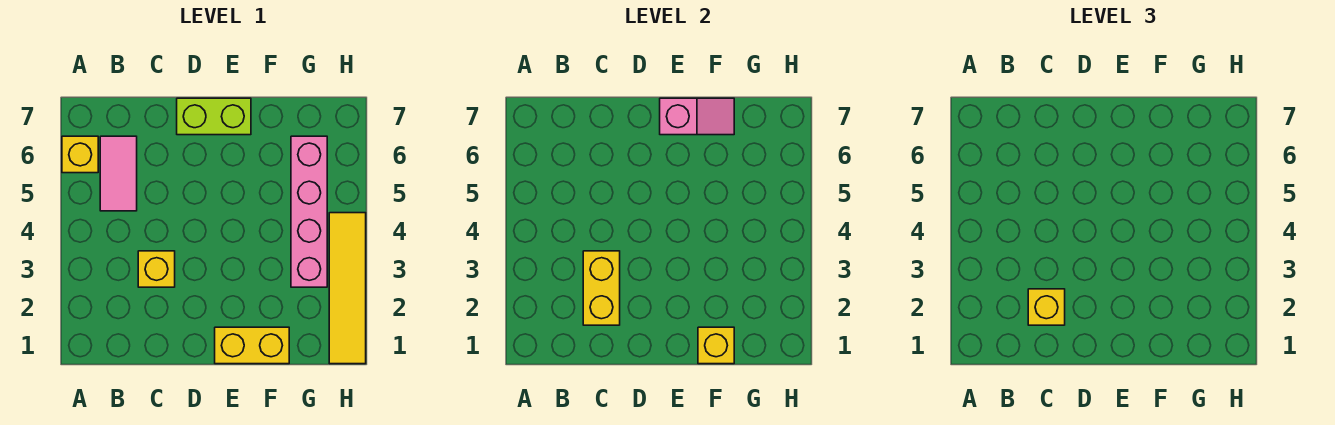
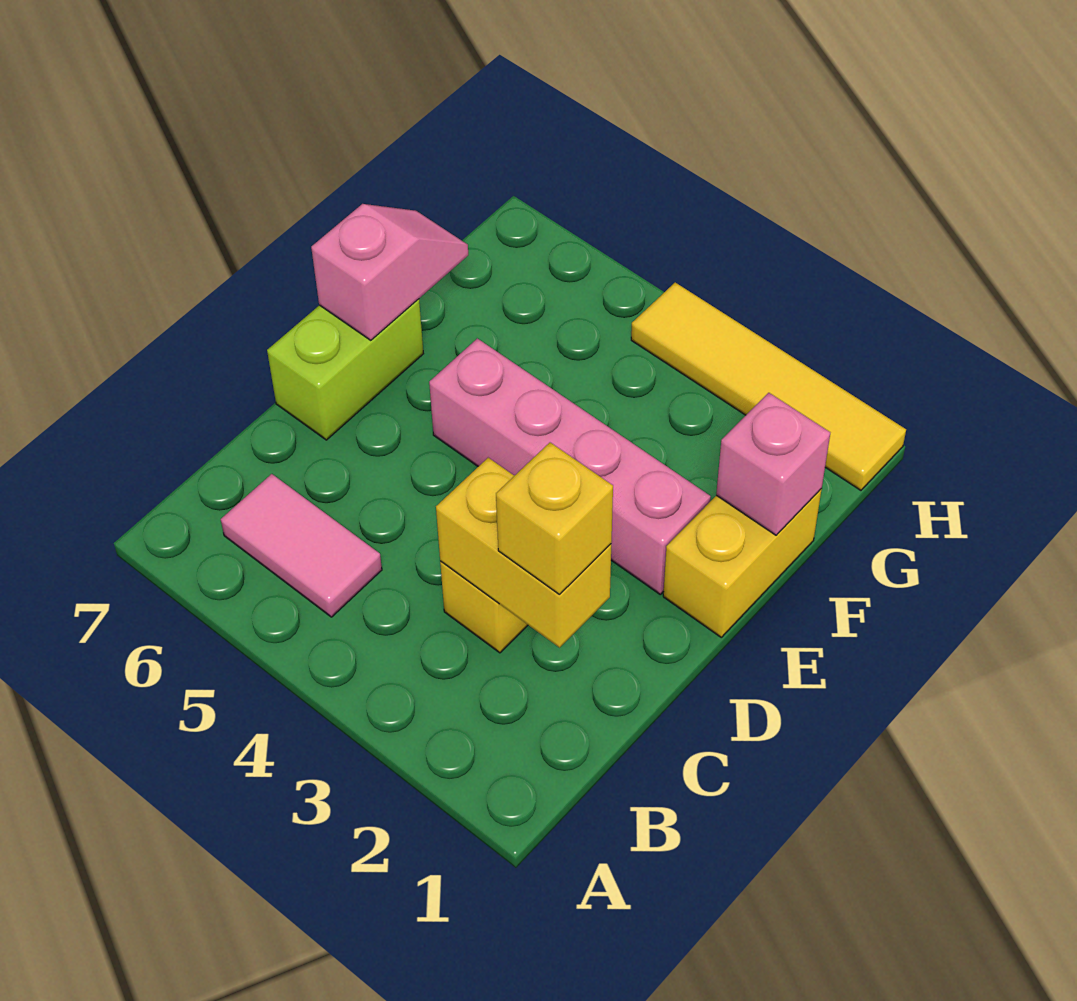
yellow 1x1 brick [62,136,98,173] -> none
yellow 1x1 brick [698,327,734,364] -> pink 1x1 brick [716,393,830,535]
pink 1x4 brick [291,136,327,287] -> pink 1x4 brick moved to [429,338,711,594]

